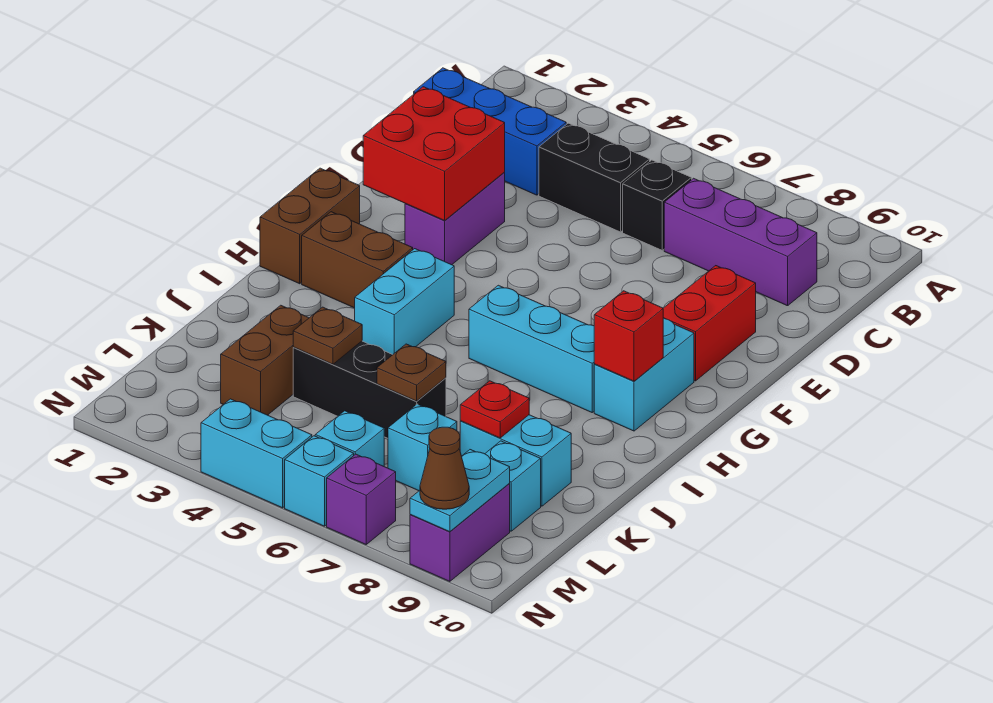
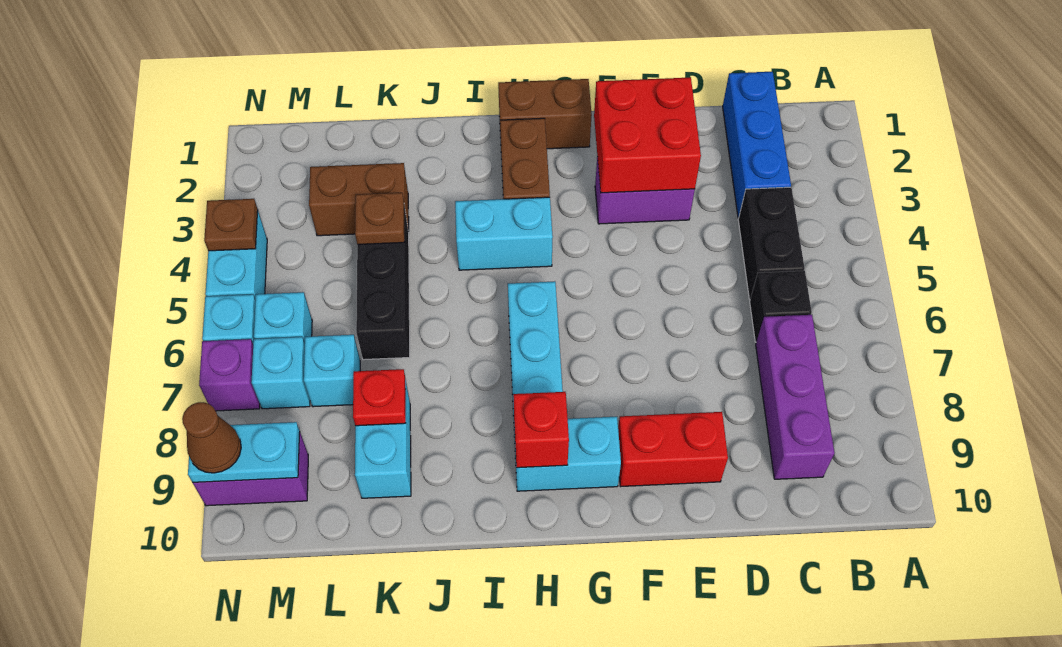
brown 1x1 plate [377,344,446,401] -> brown 1x1 plate moved to [204,199,258,251]
cyan 1x1 brick [485,441,541,531] -> cyan 1x1 brick moved to [251,337,310,409]

